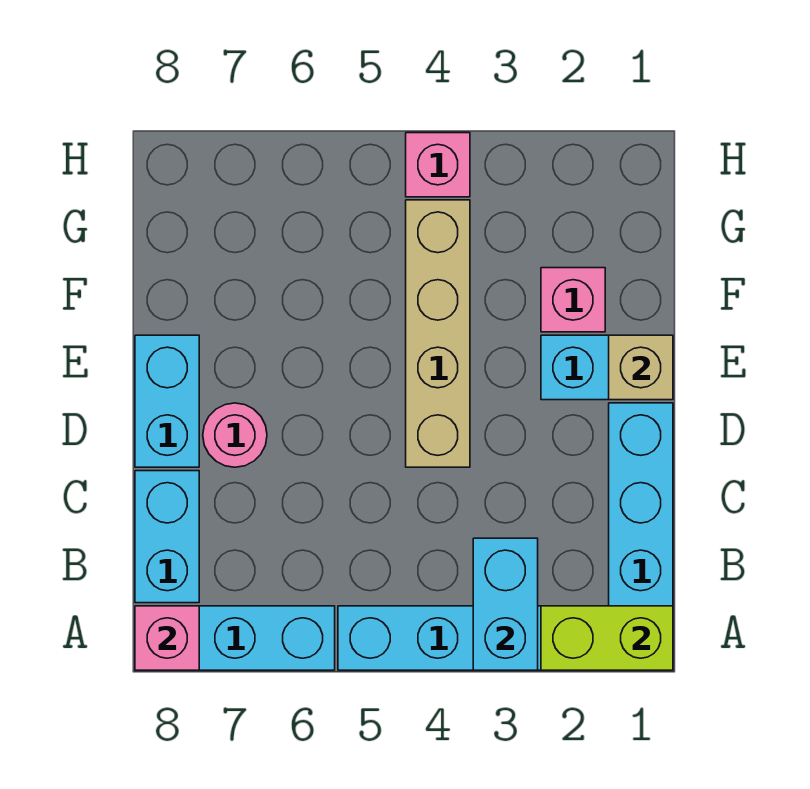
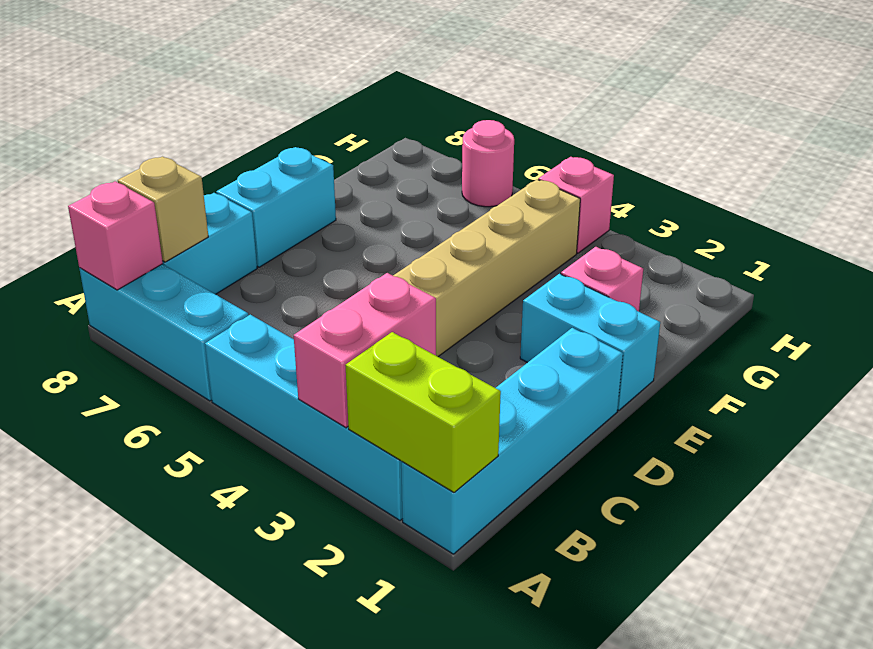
cyan 1x2 brick [473,538,538,670] -> pink 1x2 brick [294,273,436,428]
pink 1x1 round brick [203,403,267,467] -> pink 1x1 round brick moved to [462,120,514,207]
tan 1x1 brick [609,335,673,400] -> tan 1x1 brick moved to [118,157,208,262]

